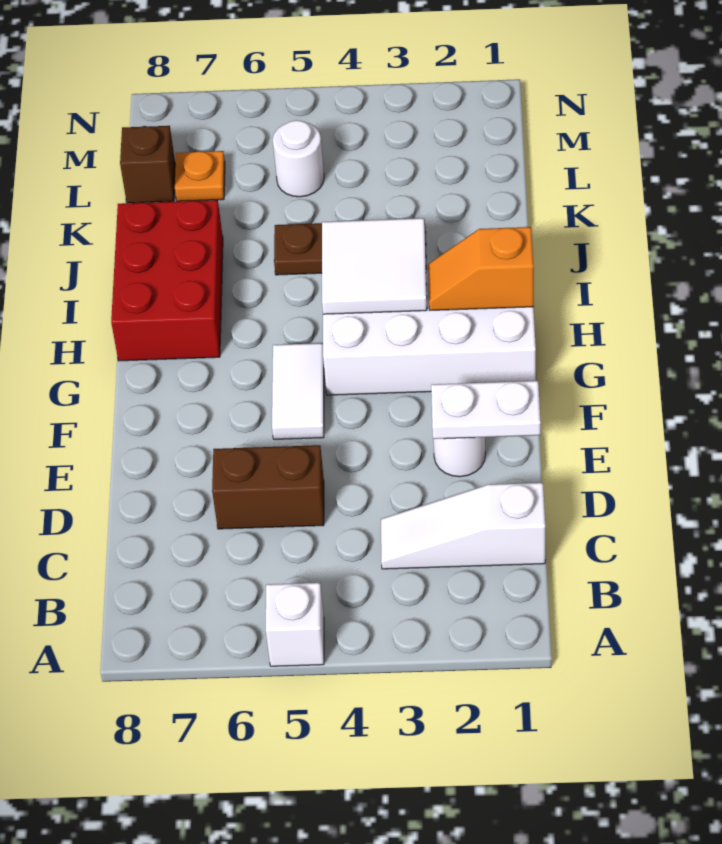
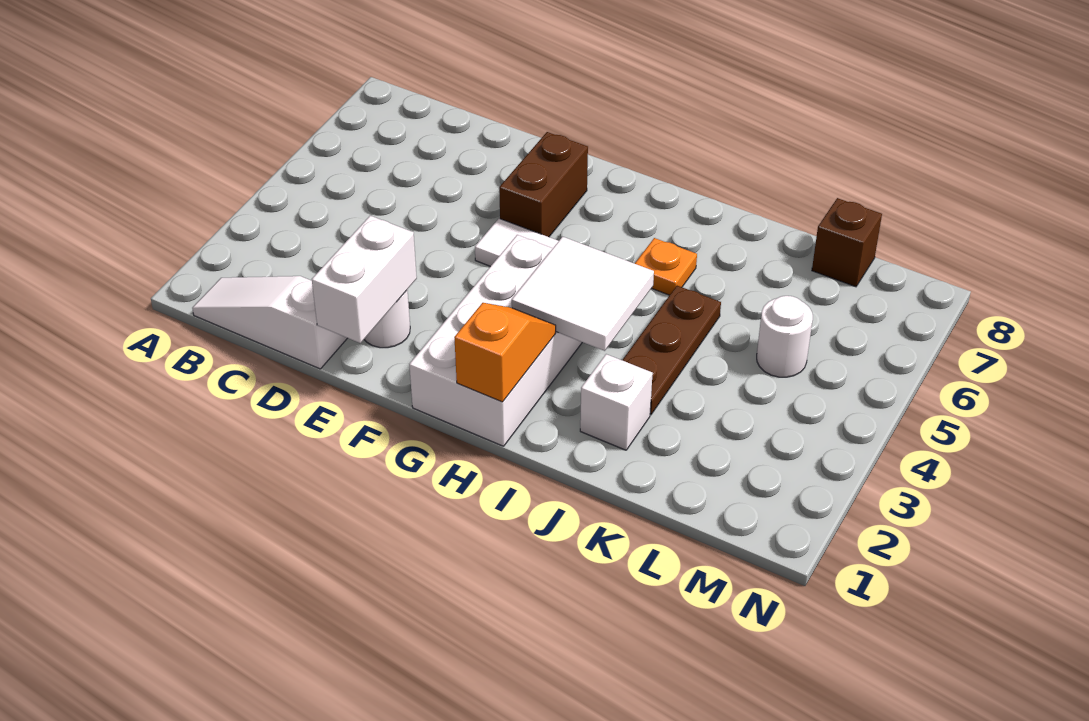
white 1x1 brick [266,583,324,666] -> white 1x1 brick moved to [580,354,653,450]
white 1x3 slope [381,483,545,569] -> white 1x3 slope turned to [192,276,347,369]
brown 1x2 brick [212,445,324,529] -> brown 1x2 brick moved to [499,132,588,237]
white 1x2 plate [431,381,541,439] -> white 1x2 brick [312,216,417,343]
red 2x3 brick [111,200,223,361] -> none
orange 1x1 plate [175,151,225,201] -> orange 1x1 plate moved to [635,238,697,295]

